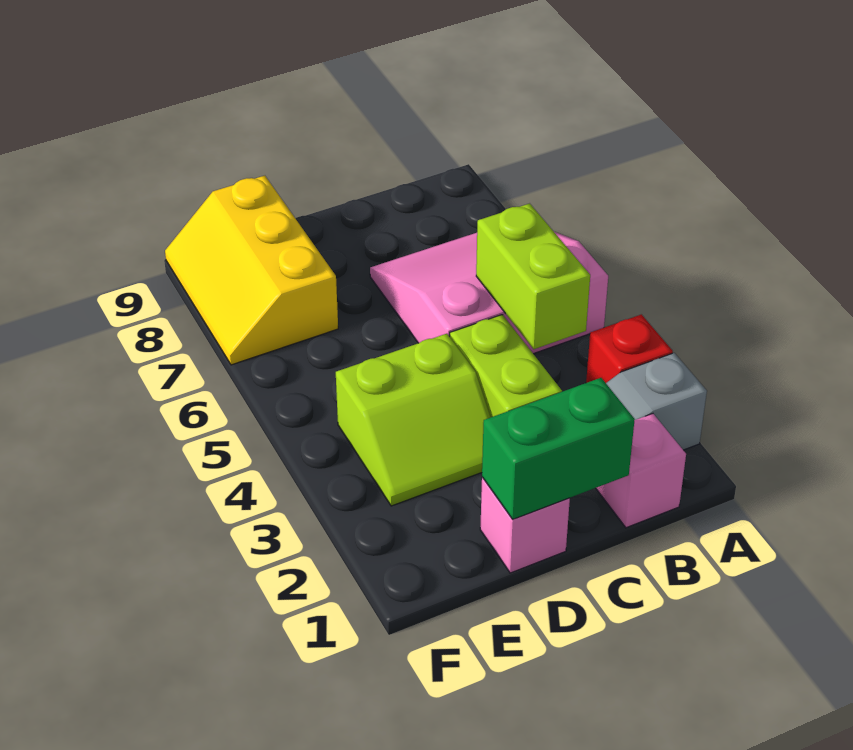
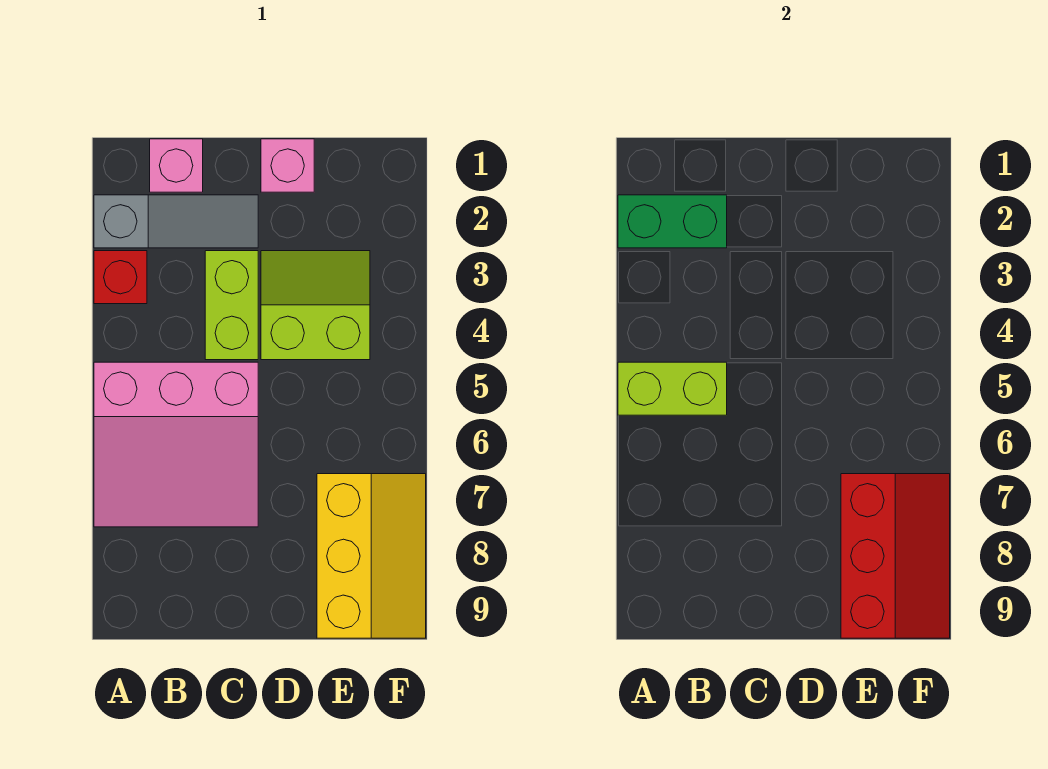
lime 1x2 brick [476,203,590,349] -> lime 1x2 brick turned to [618,362,727,415]
green 1x2 brick [482,378,635,519] -> green 1x2 brick moved to [618,195,727,248]
none -> red 2x3 slope [841,474,950,638]

